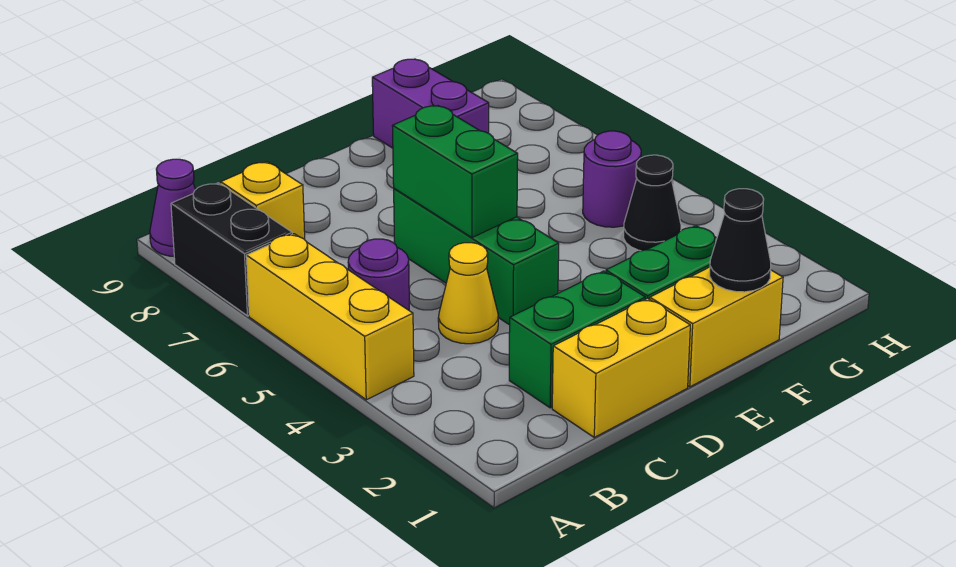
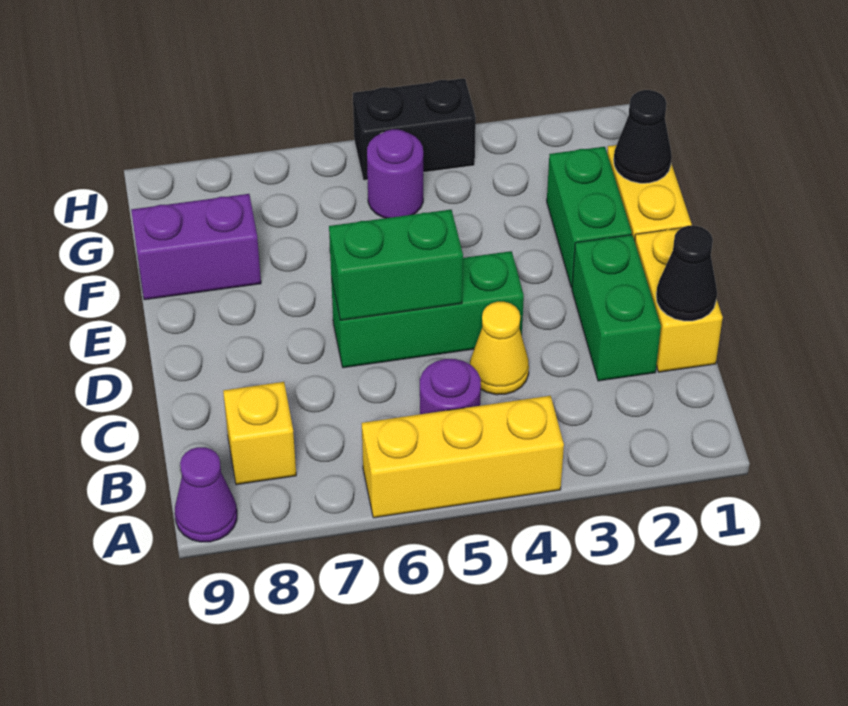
black 1x2 brick [171,183,292,316] -> black 1x2 brick moved to [353,78,476,180]
black 1x1 cone [623,155,681,251] -> black 1x1 cone moved to [656,226,717,321]

